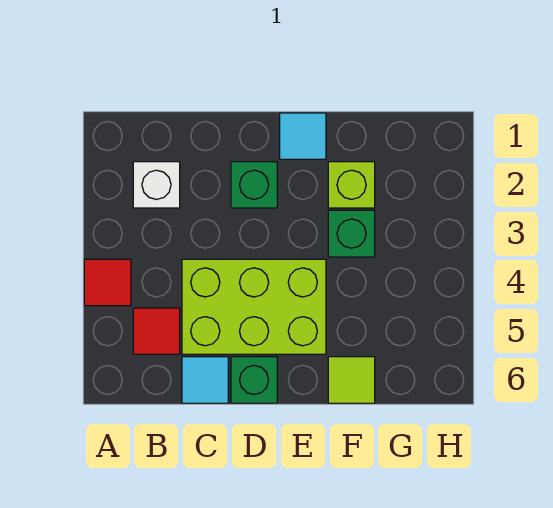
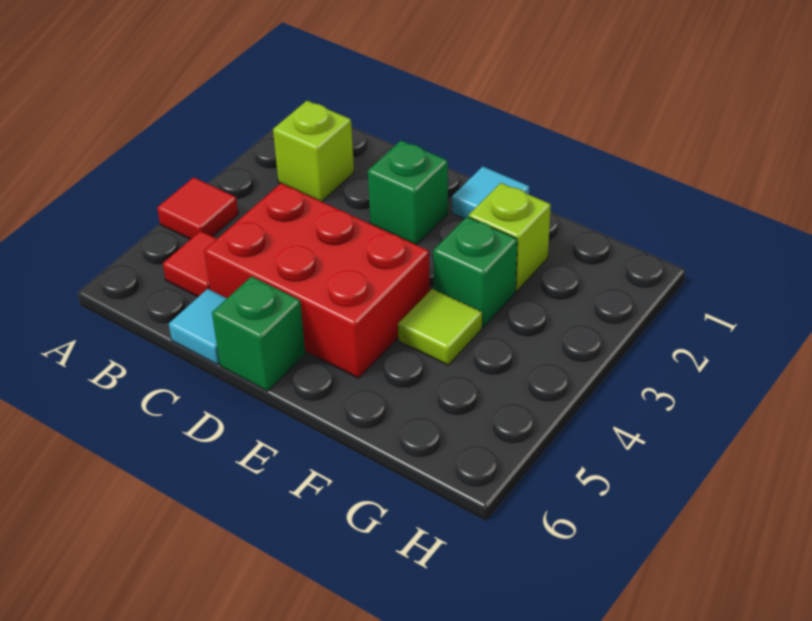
white 1x1 brick [133,162,180,208] -> lime 1x1 brick [273,101,354,202]
lime 2x3 brick [182,259,326,354] -> red 2x3 brick [204,183,430,378]
lime 1x1 tile [328,357,375,403] -> lime 1x1 tile moved to [398,289,482,365]

